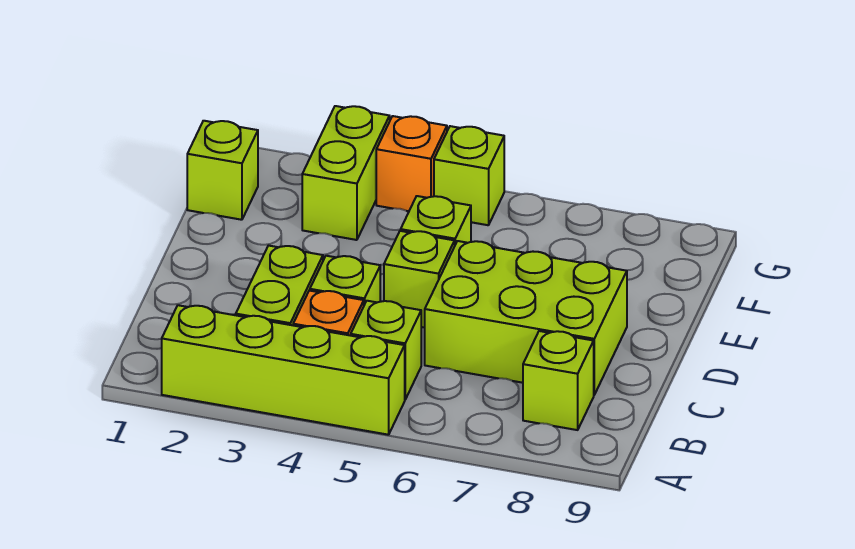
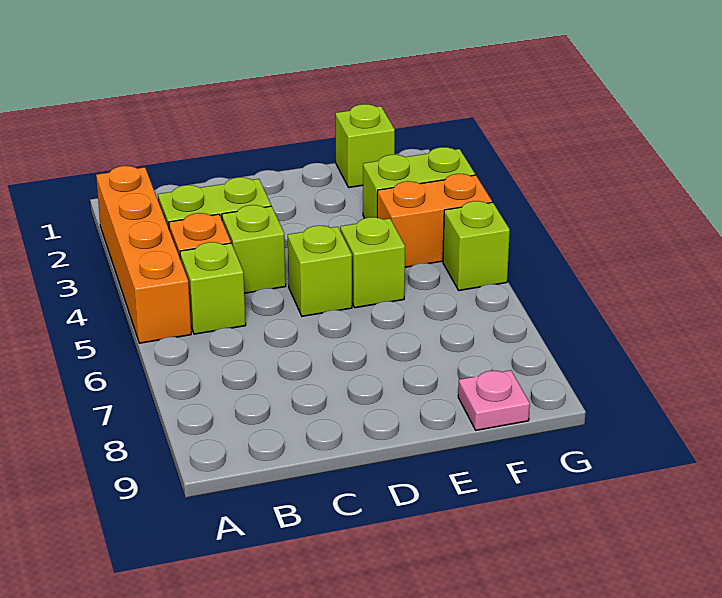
lime 1x4 brick [162,305,405,435] -> orange 1x4 brick [96,166,191,343]
lime 1x1 brick [523,331,594,430] -> none
lime 2x3 brick [425,241,627,395] -> none
none -> pink 1x1 plate [458,370,530,430]
orange 1x1 brick [376,116,447,211] -> orange 1x2 brick [377,174,492,267]

